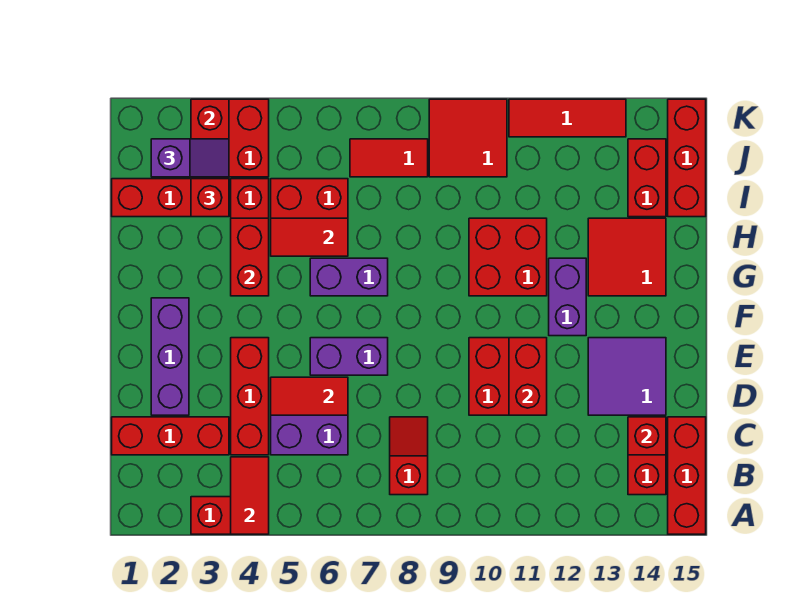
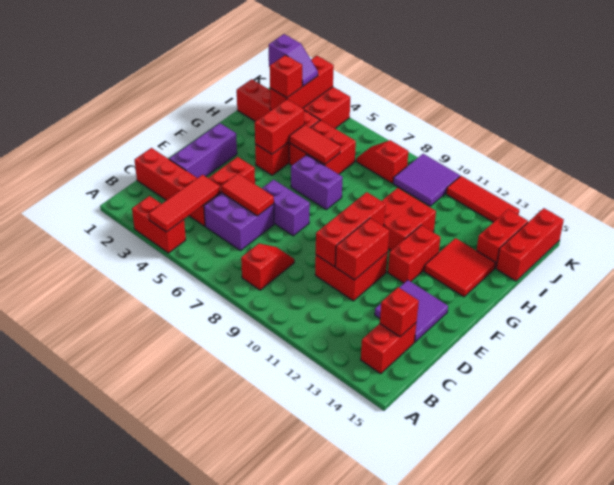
red 1x2 tile [231,457,269,534] -> red 1x3 tile [149,175,220,232]
red 1x3 brick [668,417,706,534] -> red 1x3 brick moved to [316,192,386,267]
purple 1x2 brick [549,258,586,336] -> red 1x2 brick [388,225,441,283]
red 1x2 tile [350,139,428,177] -> red 1x2 slope [356,140,408,183]
red 2x2 tile [429,99,507,177] -> purple 2x2 tile [393,154,460,206]

